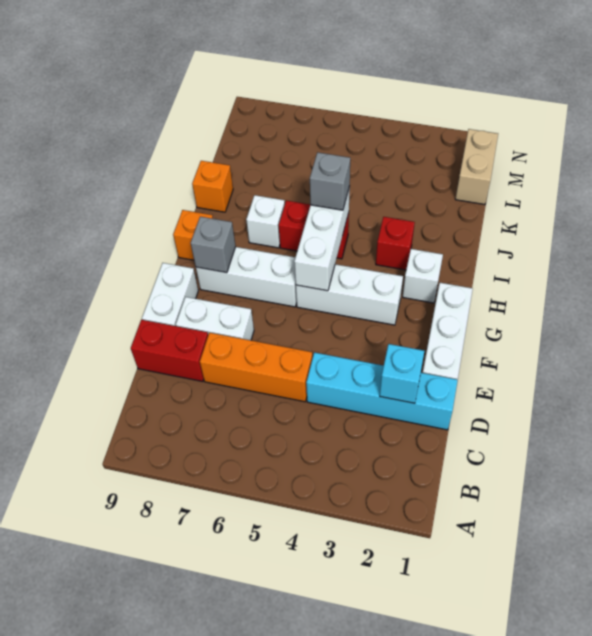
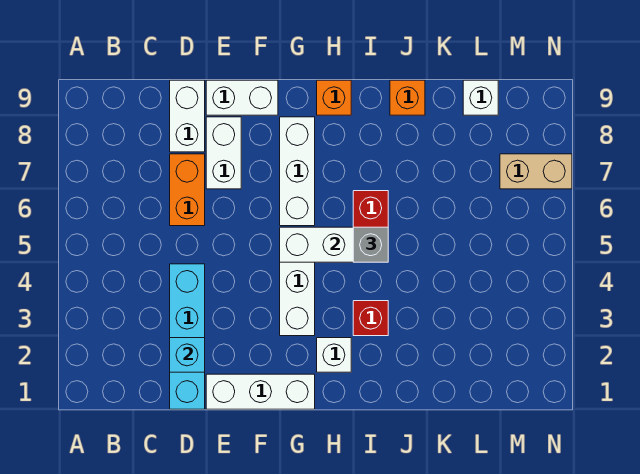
orange 1x3 brick [200,333,313,402] -> orange 1x2 brick [170,154,205,226]
red 1x2 brick [131,320,208,382] -> white 1x2 brick [170,80,205,152]
grey 1x1 brick [191,217,236,273] -> none
white 1x1 brick [246,195,285,248] -> white 1x1 brick moved to [463,80,498,115]
tan 1x2 brick [455,129,498,205] -> tan 1x2 brick moved to [500,154,572,189]

